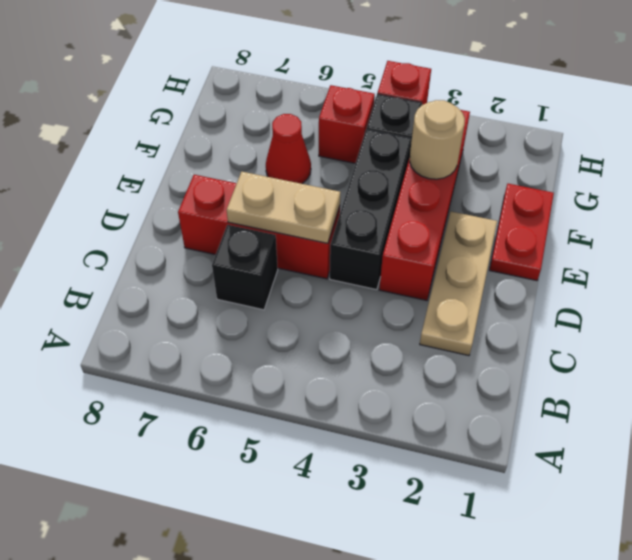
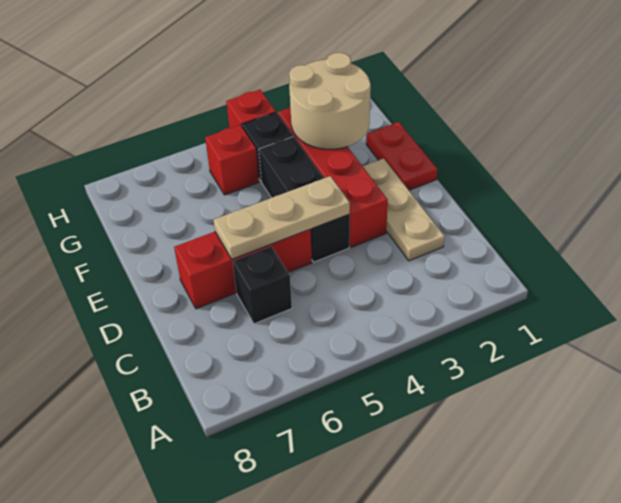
tan 1x2 plate [227,172,340,243] -> tan 1x3 plate [213,176,350,259]
tan 1x1 round brick [410,100,465,179] -> tan 2x2 round brick [289,53,371,149]
red 1x1 cone [266,114,311,184] -> none

